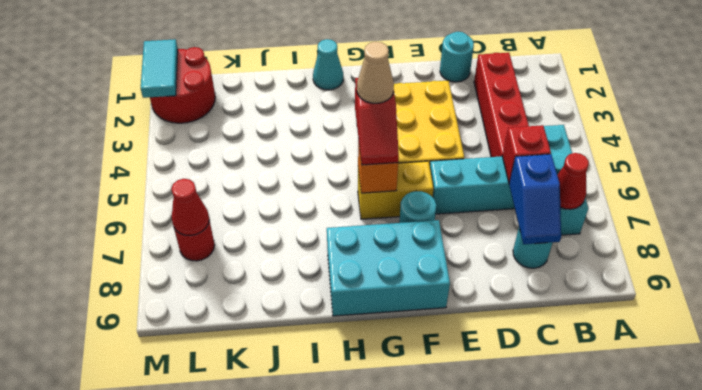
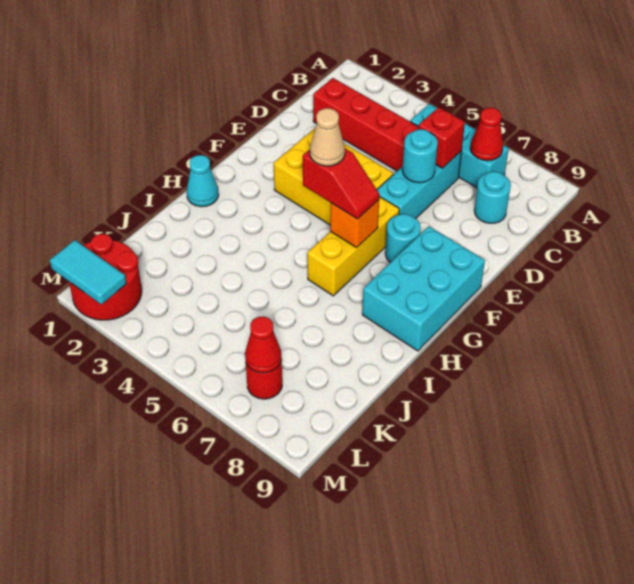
blue 1x2 slope [509,154,561,244] -> none
cyan 1x1 round brick [440,32,474,82] -> cyan 1x1 round brick moved to [402,129,438,183]
yellow 1x2 brick [358,161,433,219] -> yellow 1x3 brick [307,196,399,296]

